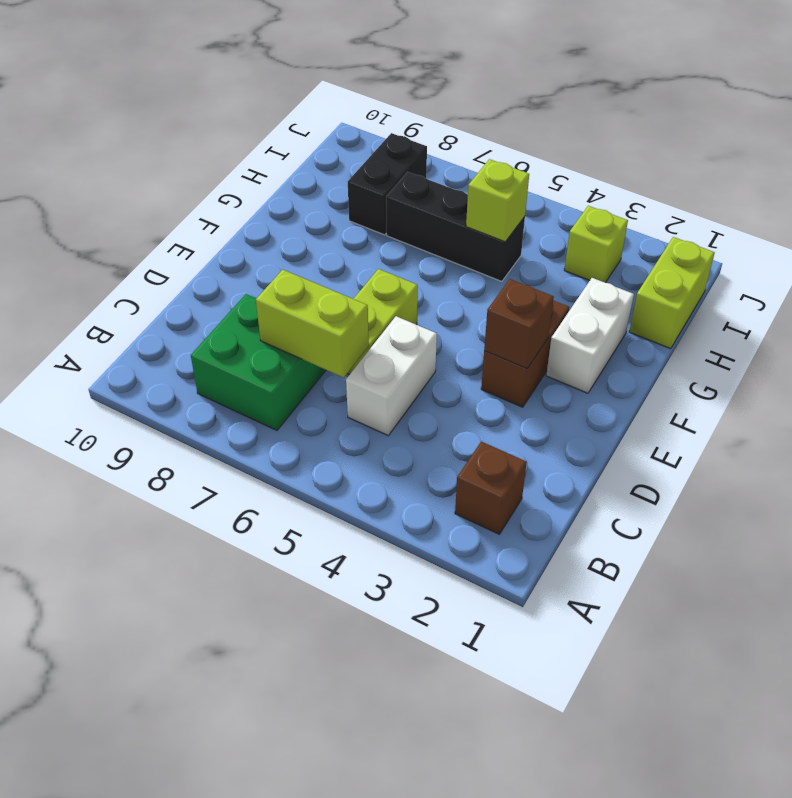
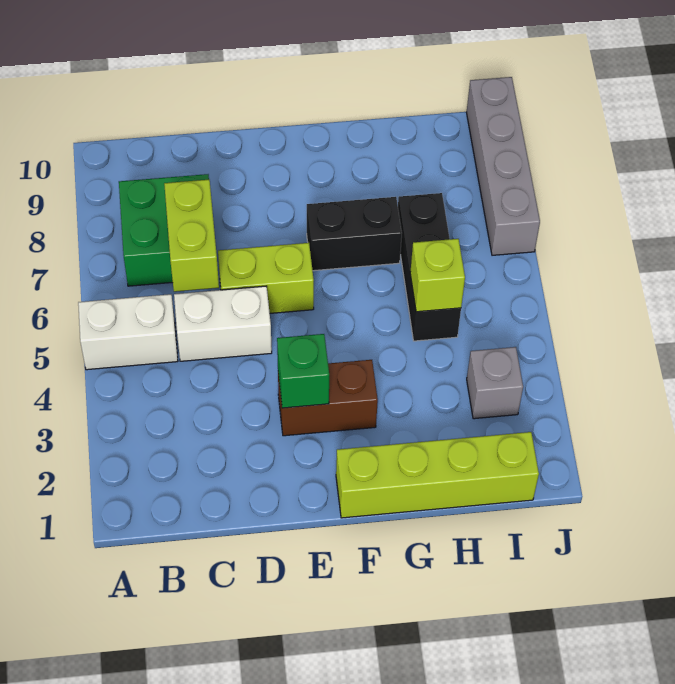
brown 1x1 brick [455,441,527,534] -> none
brown 1x1 brick [484,279,554,369] -> green 1x1 brick [277,334,329,408]
white 1x2 brick [546,278,634,393] -> white 1x2 brick moved to [78,294,178,370]
lime 1x2 brick [629,237,715,349] -> lime 1x4 brick [336,432,539,518]
black 1x2 brick [348,133,427,235] -> black 1x2 brick moved to [307,197,402,271]
lime 1x1 brick [564,206,628,283] -> grey 1x1 brick [467,347,523,419]
none -> grey 1x4 brick [467,77,540,255]

